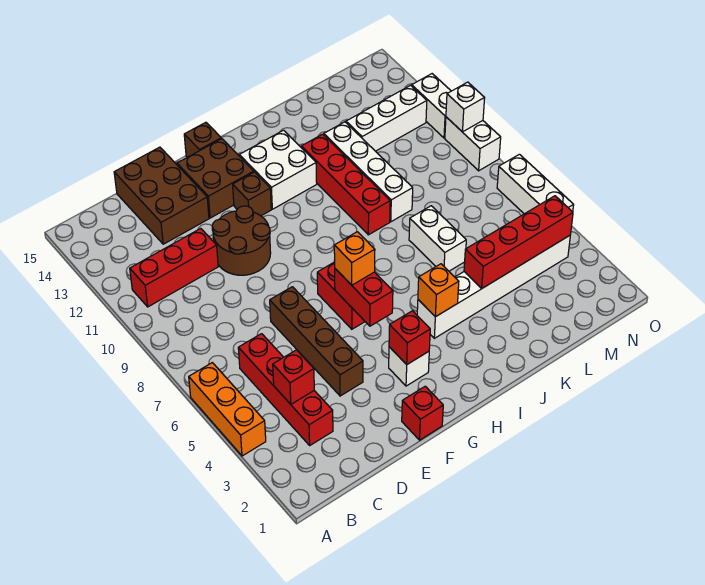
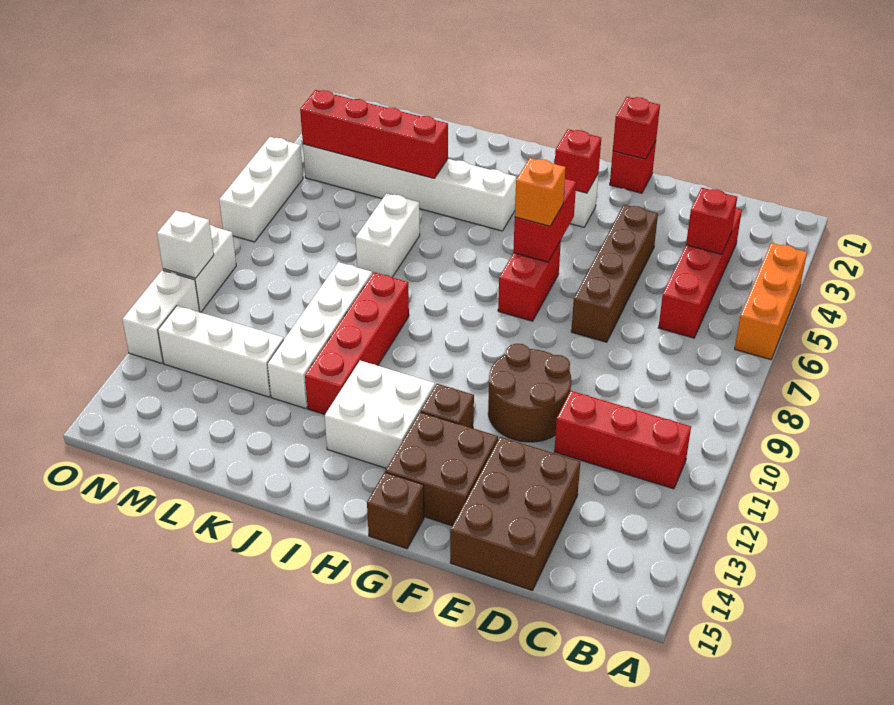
none -> red 1x1 brick [613,97,660,159]
orange 1x1 brick [418,264,459,317] -> none

